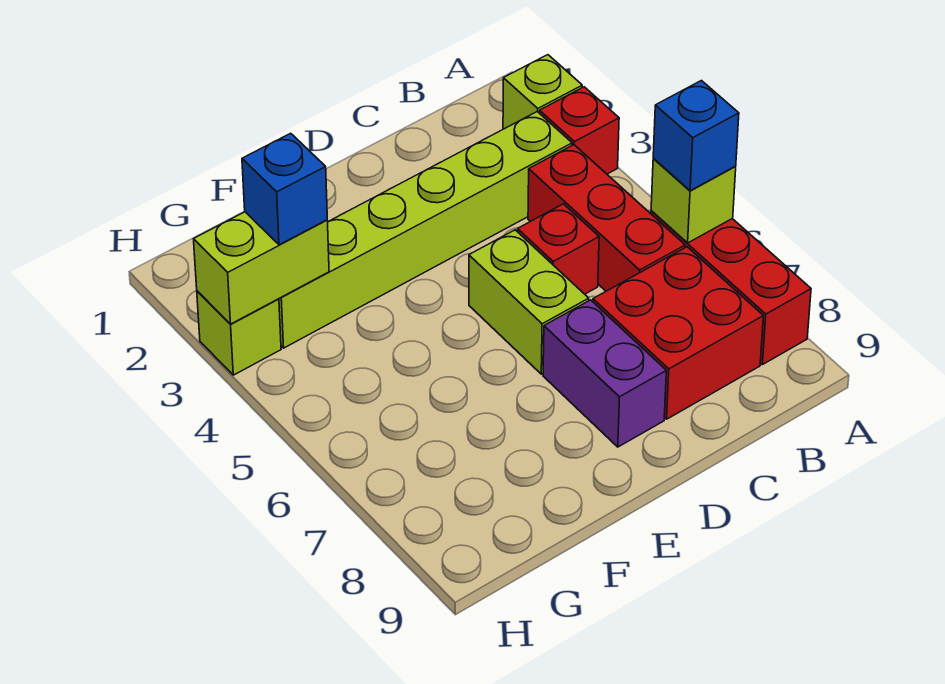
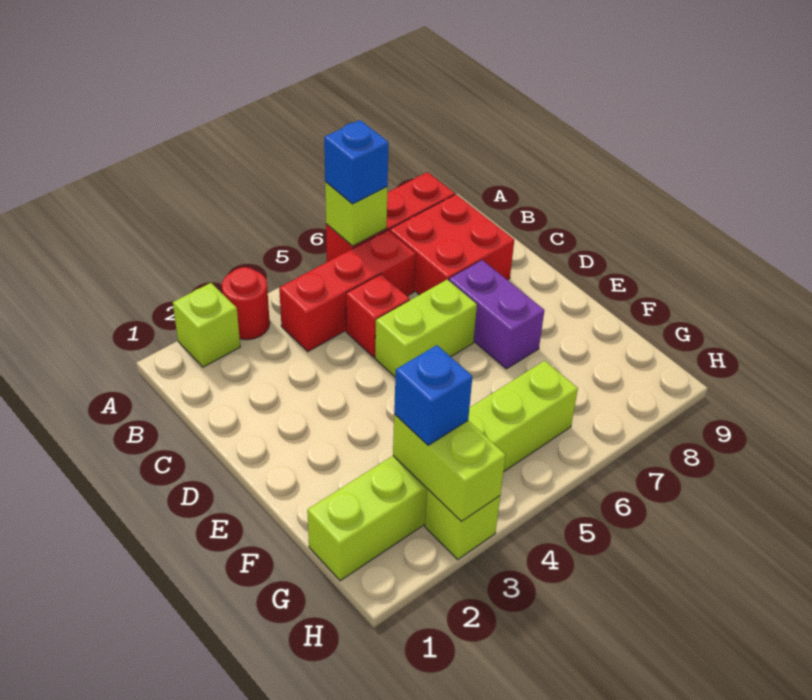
red 1x1 brick [540,87,619,174] -> red 1x1 round brick [222,267,270,340]
lime 1x6 brick [279,112,572,348] -> lime 1x6 brick turned to [307,361,578,581]
purple 1x2 brick [543,300,666,447] -> purple 1x2 brick turned to [449,260,544,369]

